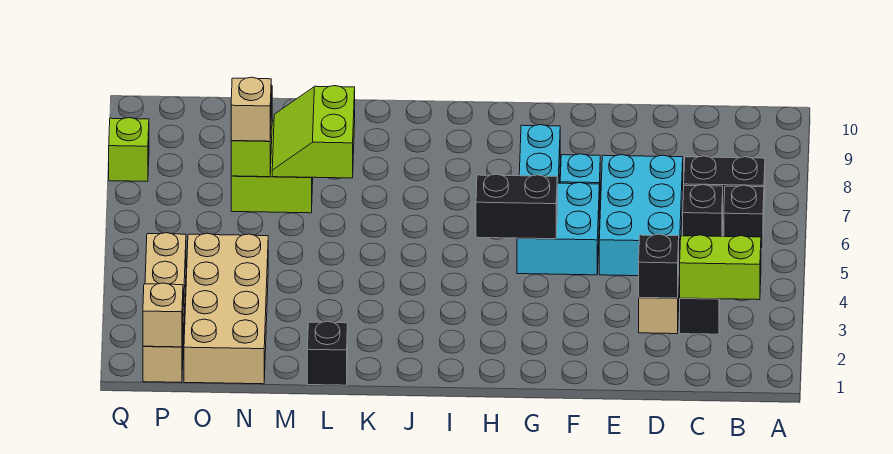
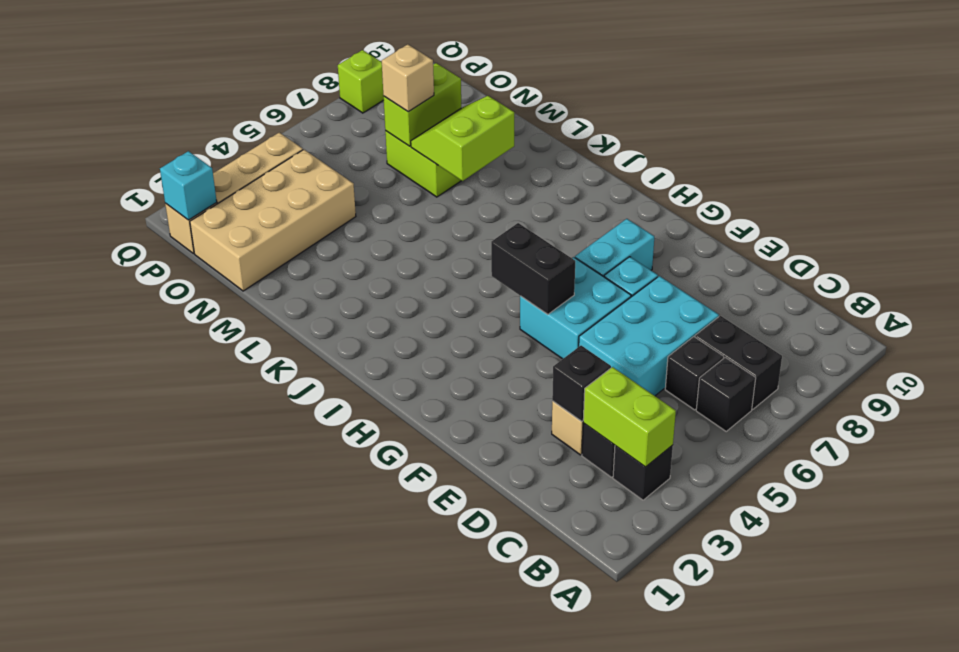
black 1x1 brick [307,321,348,385] -> black 1x1 brick moved to [613,445,673,500]
tan 1x1 brick [143,283,183,347] -> cyan 1x1 brick [160,151,217,220]

